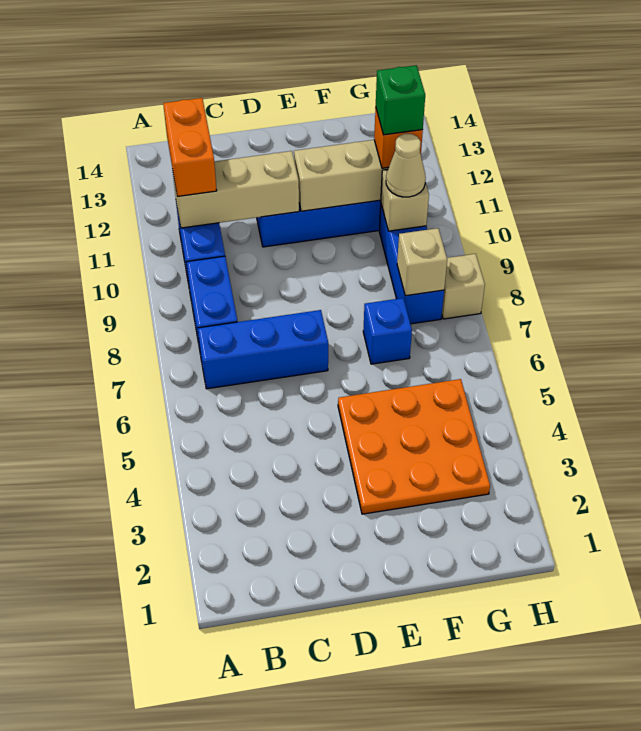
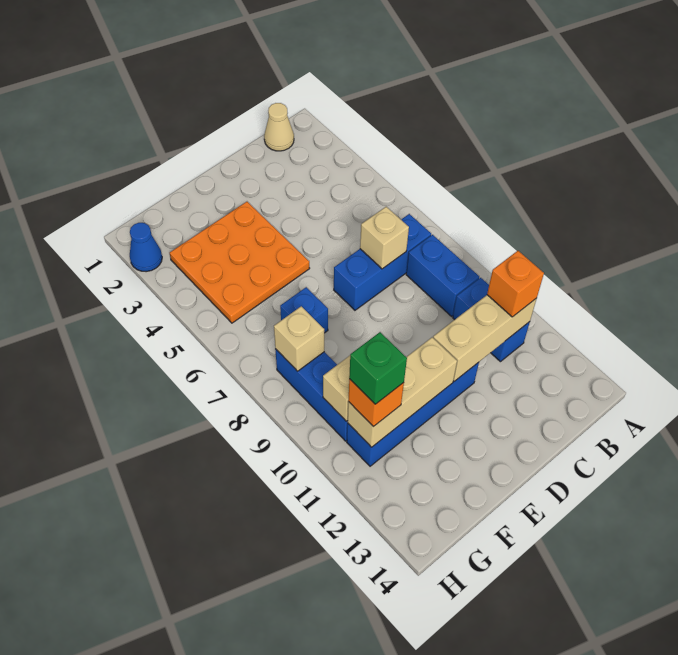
orange 1x2 brick [163,98,217,196] -> orange 1x1 brick [487,251,544,317]
tan 1x1 cone [386,134,426,197] -> tan 1x1 cone moved to [264,103,294,151]
none -> blue 1x1 cone [130,223,162,272]
tan 1x1 brick [442,254,485,319] -> tan 1x1 brick moved to [360,207,409,269]

